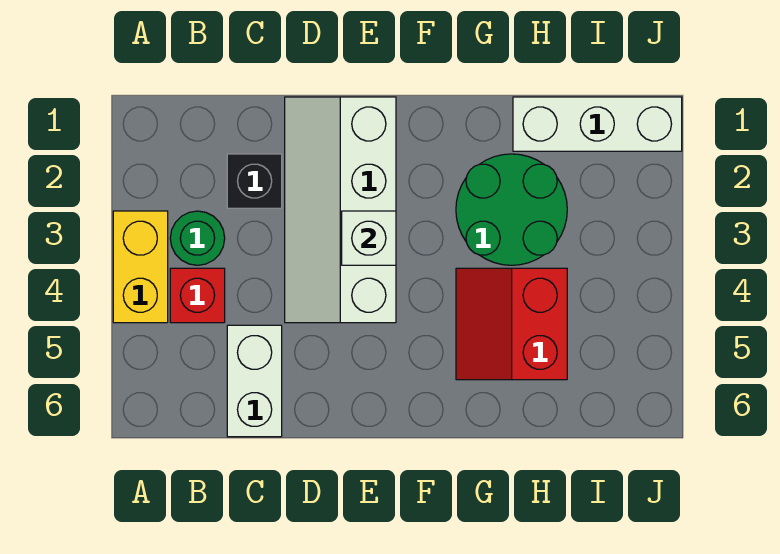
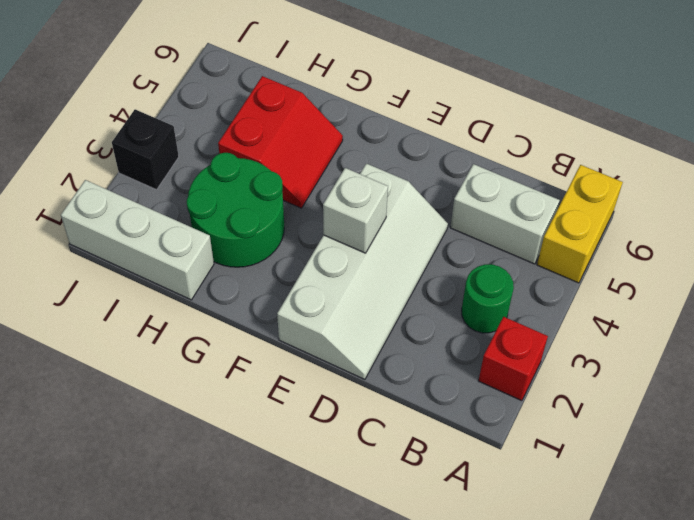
yellow 1x2 brick [113,211,168,323] -> yellow 1x2 brick moved to [537,165,623,283]
red 1x1 brick [170,268,225,323] -> red 1x1 brick moved to [479,317,548,401]
black 1x1 brick [227,154,282,208] -> black 1x1 brick moved to [112,109,179,190]
white 1x2 brick [227,325,282,437] -> white 1x2 brick turned to [450,164,560,264]

